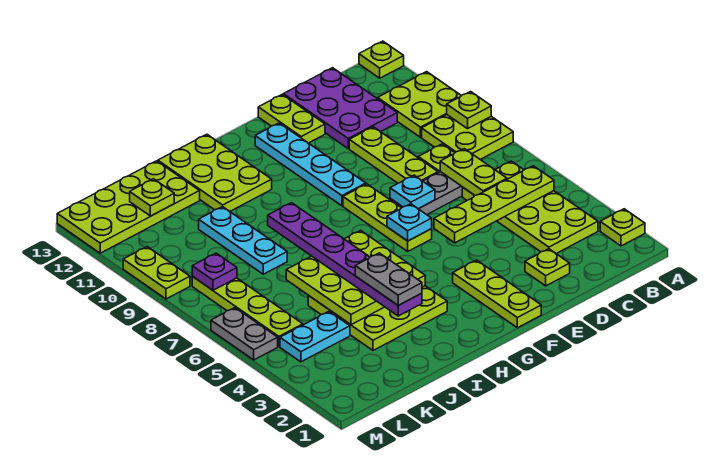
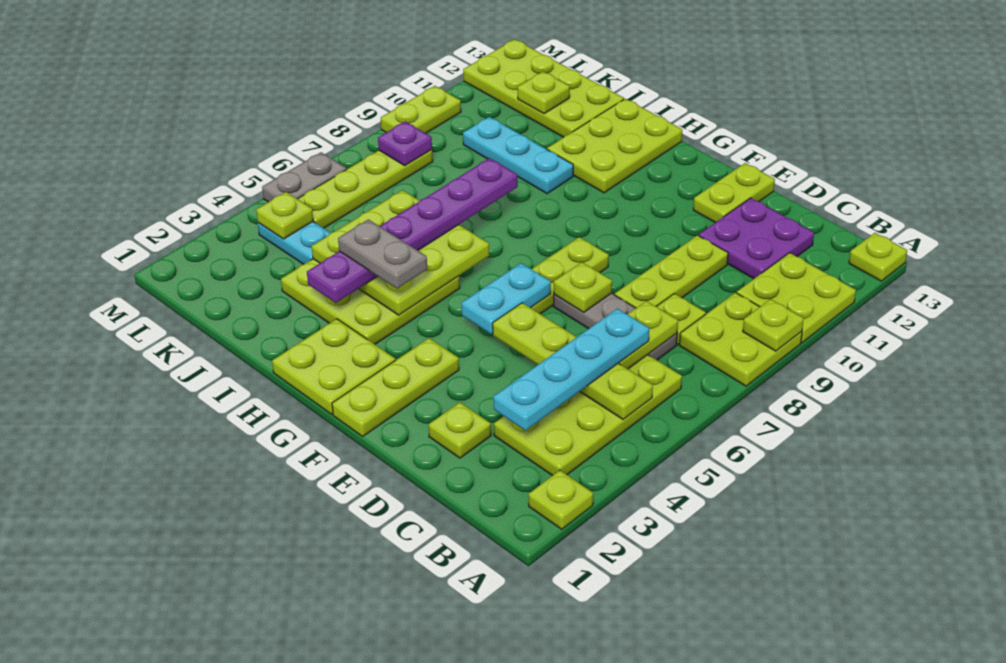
purple 2x3 plate [284,68,397,149] -> purple 2x2 plate [699,198,814,279]
cyan 1x1 plate [390,175,435,209] -> lime 1x1 plate [554,262,612,313]
cyan 1x1 plate [387,204,432,241] -> cyan 1x2 plate [461,263,551,334]
cyan 1x4 plate [255,123,366,206] -> cyan 1x4 plate moved to [493,309,649,431]
none -> lime 2x2 plate [272,319,395,414]
grey 1x2 plate [355,253,422,305] -> grey 1x2 plate turned to [338,219,427,289]
cyan 1x3 plate [199,207,287,274] -> cyan 1x3 plate turned to [463,117,573,194]
none -> lime 1x1 plate [256,192,313,239]

